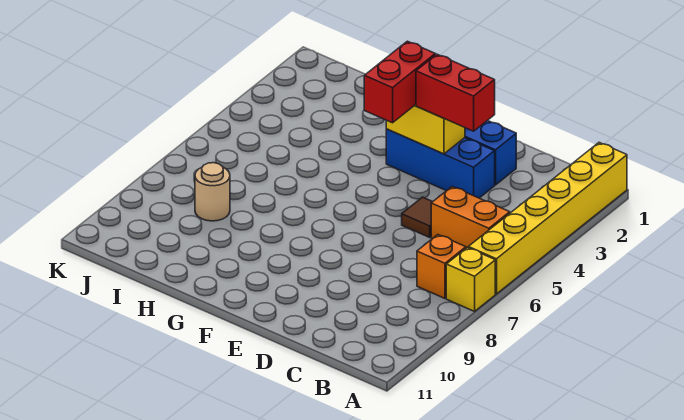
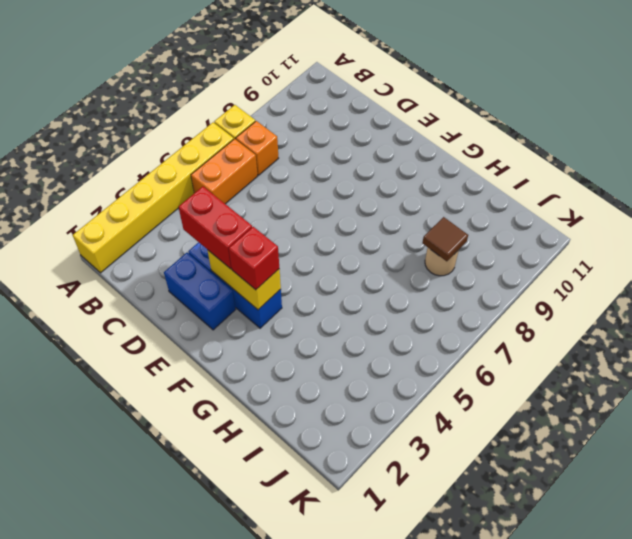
orange 1x2 brick [431,187,510,248] -> orange 1x2 brick turned to [191,139,258,204]
brown 1x1 tile [402,197,433,237] -> brown 1x1 tile moved to [422,217,468,261]
red 1x2 brick [364,41,435,123] -> red 1x1 brick [229,227,279,290]

